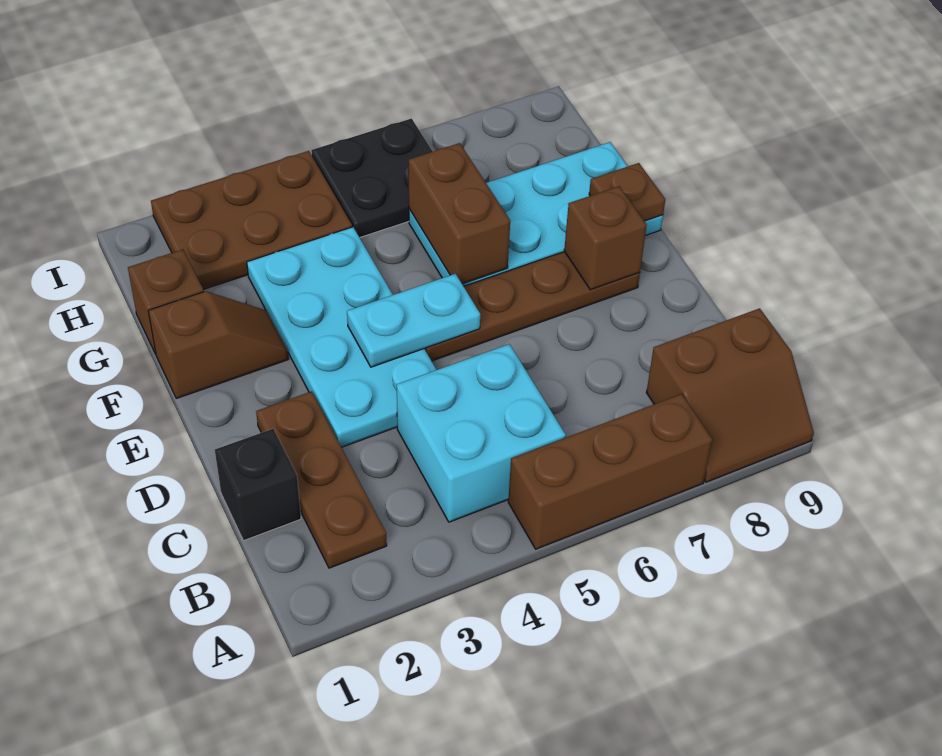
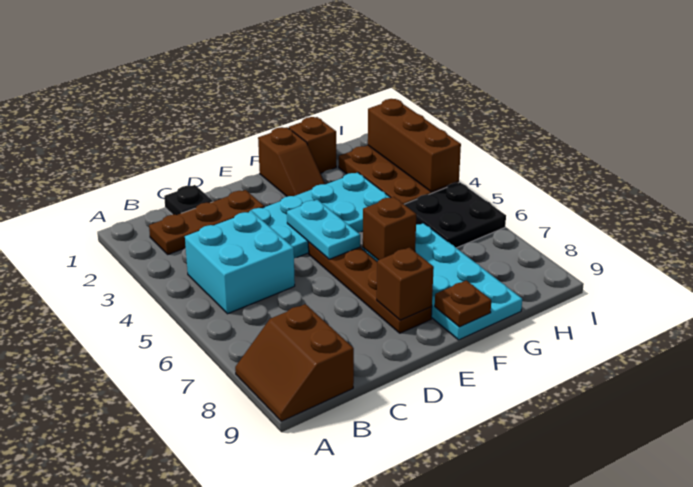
brown 1x3 brick [508,394,712,549] -> brown 1x3 brick moved to [368,99,461,192]
black 1x1 brick [215,429,301,541] -> black 1x1 plate [164,185,213,215]
brown 1x2 brick [409,143,510,284] -> brown 1x1 brick [363,197,416,260]

